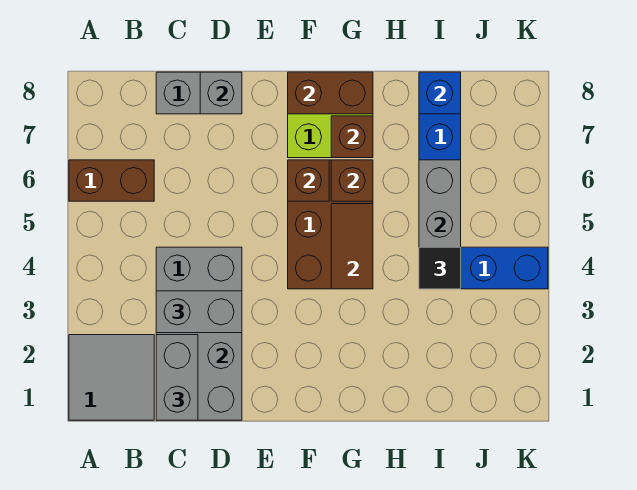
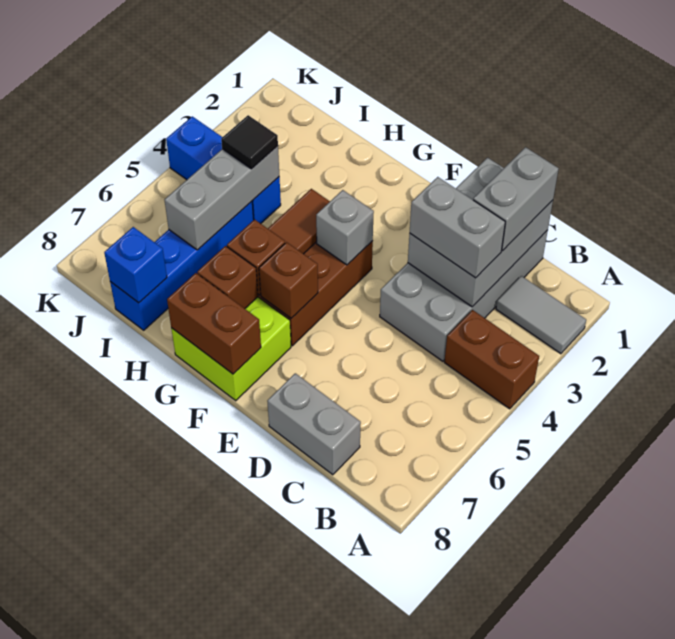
grey 2x2 tile [69,335,154,420] -> grey 1x2 tile [496,276,586,354]
brown 1x2 brick [69,160,154,201] -> brown 1x2 brick moved to [444,310,539,409]
grey 1x1 brick [200,72,242,114] -> grey 1x1 brick moved to [316,190,374,265]

